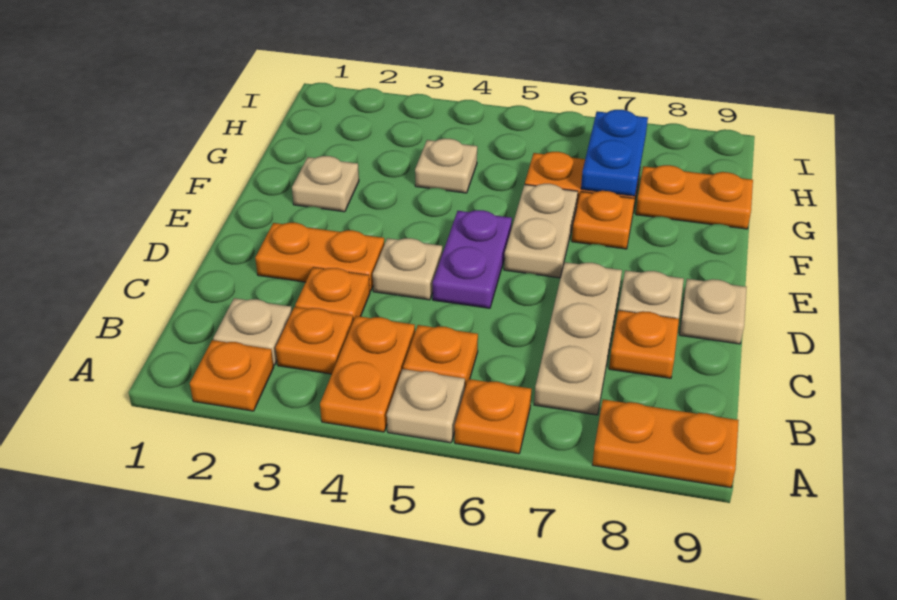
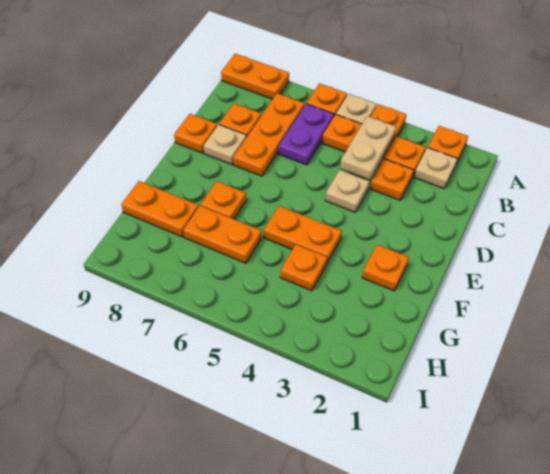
tan 1x3 plate [534,262,622,415] -> orange 1x3 plate [233,93,305,176]
orange 1x2 plate [255,223,384,291] -> orange 1x2 plate moved to [264,206,342,263]
purple 1x2 plate [433,210,512,308] -> purple 1x2 plate moved to [278,104,334,165]
tan 1x1 plate [680,279,747,344] -> orange 1x1 plate [174,114,217,153]
tan 1x2 plate [504,184,578,278] -> tan 1x2 plate moved to [340,116,396,180]
tan 1x1 plate [292,156,359,212] -> orange 1x1 plate [362,245,409,291]
tan 1x1 plate [415,138,477,193] -> orange 1x1 plate [280,244,327,291]
blue 1x2 plate [581,110,648,196] -> none

